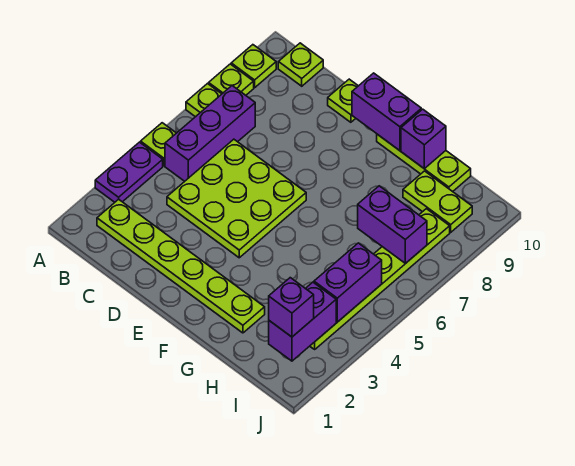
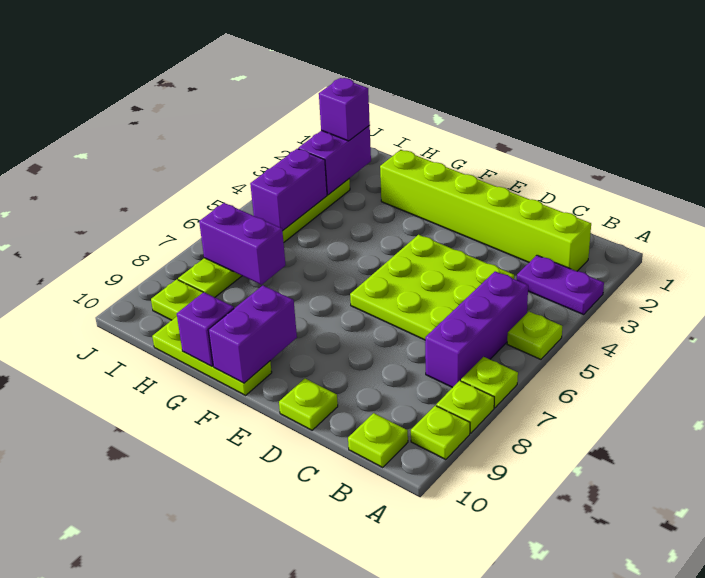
purple 1x2 plate [95,142,163,202] -> purple 1x2 plate turned to [517,255,604,315]
lime 1x6 plate [97,199,265,333] -> lime 1x6 brick [380,150,591,271]
purple 1x2 brick [352,73,421,151] -> purple 1x2 brick turned to [208,286,297,383]

